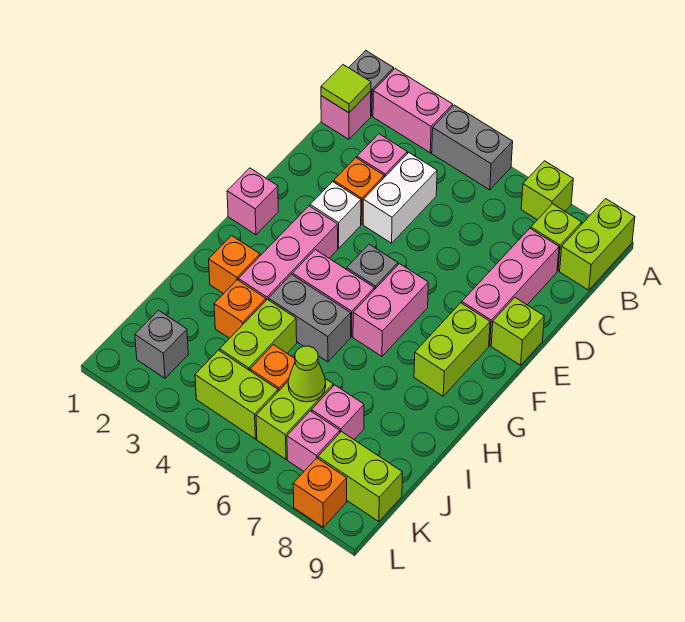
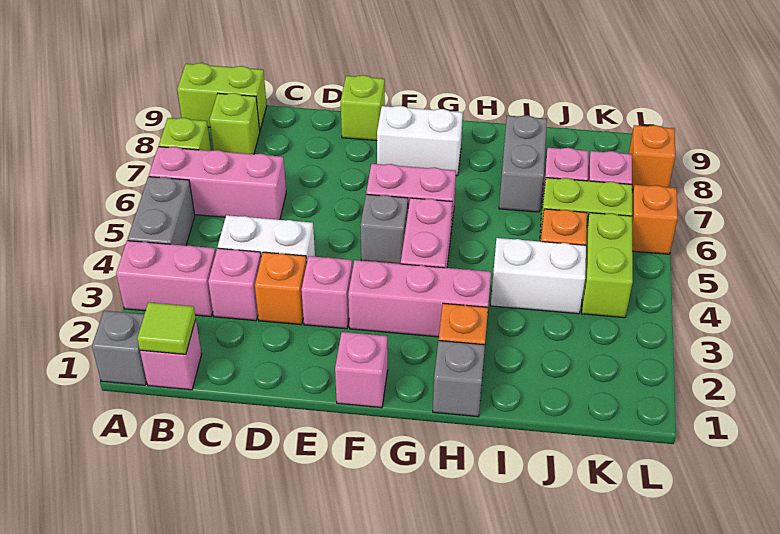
pink 1x2 brick [373,69,453,153] -> pink 1x2 brick turned to [116,241,216,317]
pink 1x3 brick [462,228,559,346] -> pink 1x3 brick moved to [149,147,286,220]
white 1x1 brick [310,182,361,248] -> pink 1x1 brick [301,256,352,329]
lime 1x2 brick [414,303,490,396] -> white 1x2 brick [377,106,463,176]
grey 1x2 brick [269,274,351,362] -> grey 1x2 brick moved to [499,115,547,212]
orange 1x1 brick [214,280,266,338] -> orange 1x1 brick moved to [632,185,678,254]
lime 1x2 brick [220,299,297,370] -> white 1x2 brick [491,238,586,314]
lime 1x1 cone [288,346,326,402] -> none
grey 1x1 brick [135,310,188,378] -> grey 1x1 brick moved to [433,341,485,417]
lime 1x2 brick [318,432,403,522] -> none

